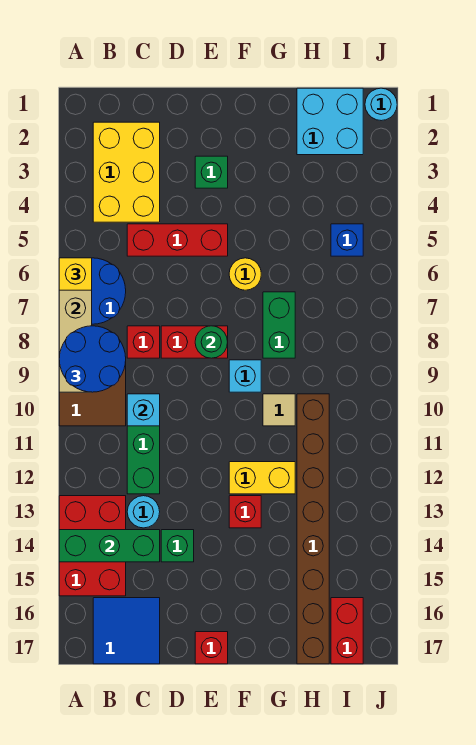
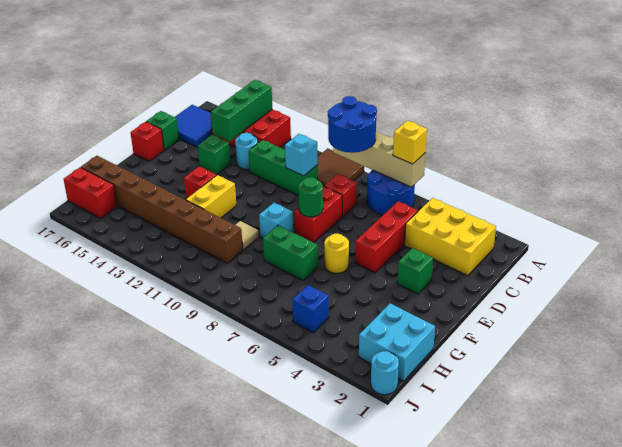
none -> green 1x1 brick [146,111,179,150]

